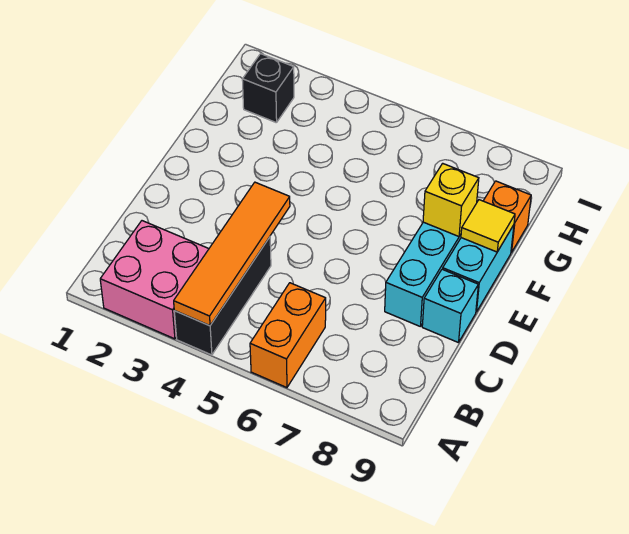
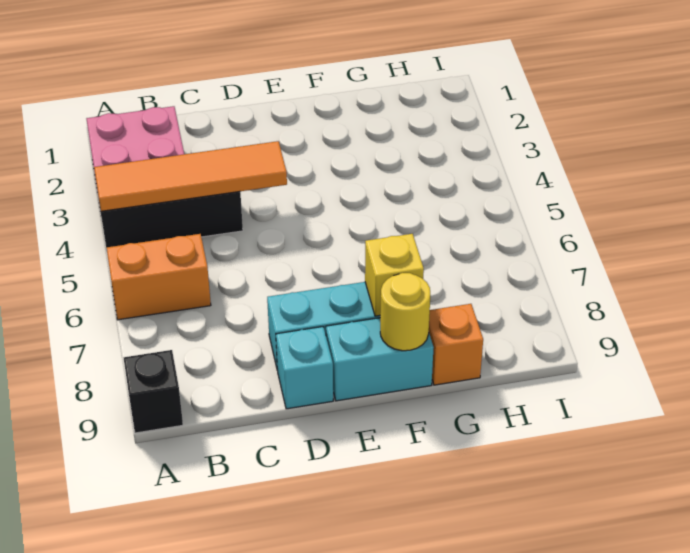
yellow 1x1 tile [461,200,515,252] -> yellow 1x1 round brick [380,273,430,351]
black 1x1 brick [242,54,294,123] -> black 1x1 brick moved to [124,350,183,433]

